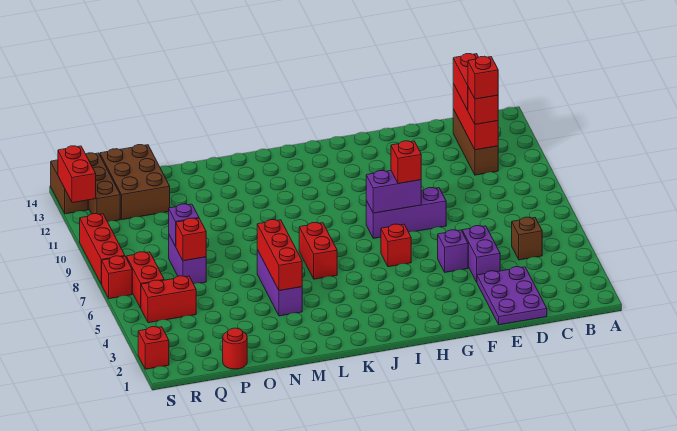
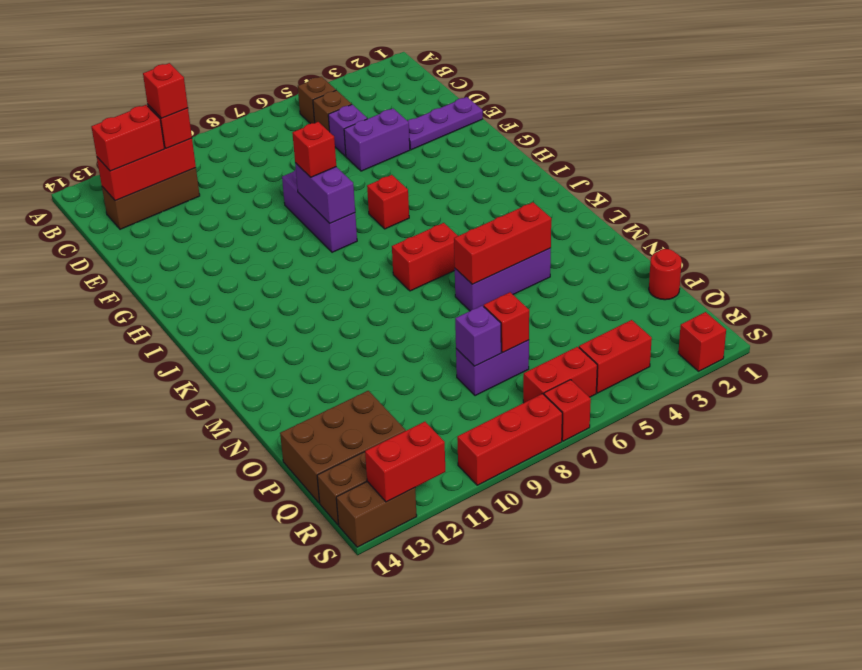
none -> brown 1x1 brick [298,77,336,124]
purple 2x3 plate [477,267,547,325] -> purple 1x3 plate [408,97,483,150]
purple 1x1 brick [438,230,468,272] -> purple 1x1 brick moved to [328,105,367,156]
red 1x2 brick [141,276,196,323] -> red 1x2 brick turned to [579,320,652,393]

